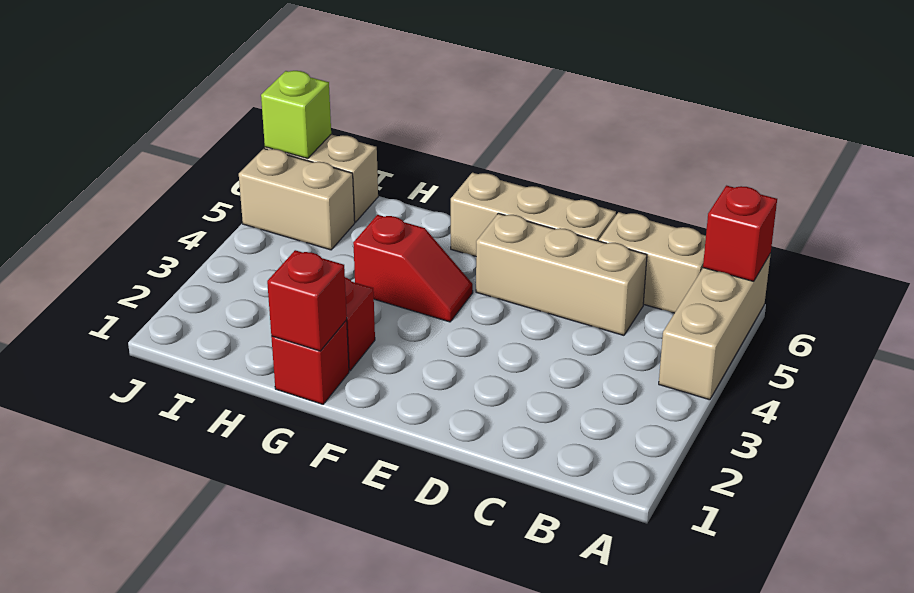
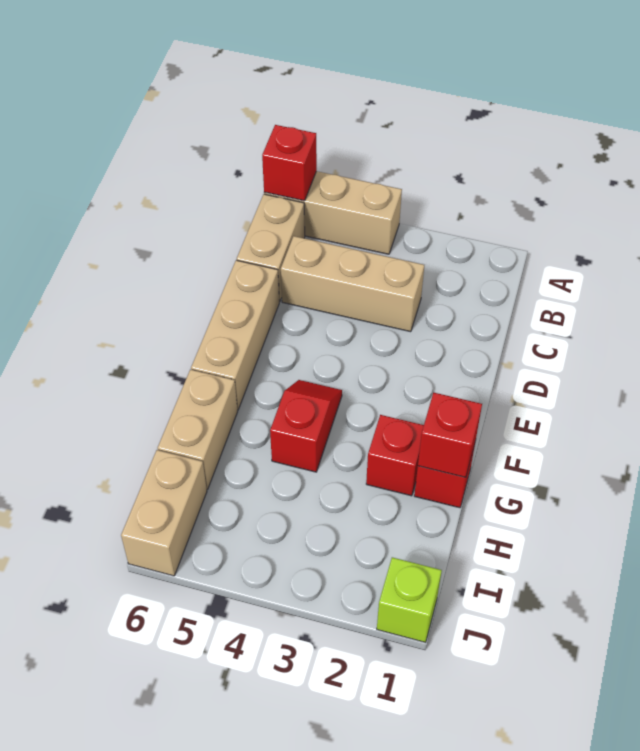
tan 1x3 brick [476,213,647,335] -> tan 1x3 brick turned to [281,236,424,332]
tan 1x2 brick [239,149,355,250] -> tan 1x2 brick moved to [158,369,238,490]
lime 1x1 brick [261,71,331,158] -> lime 1x1 brick moved to [377,557,442,642]

